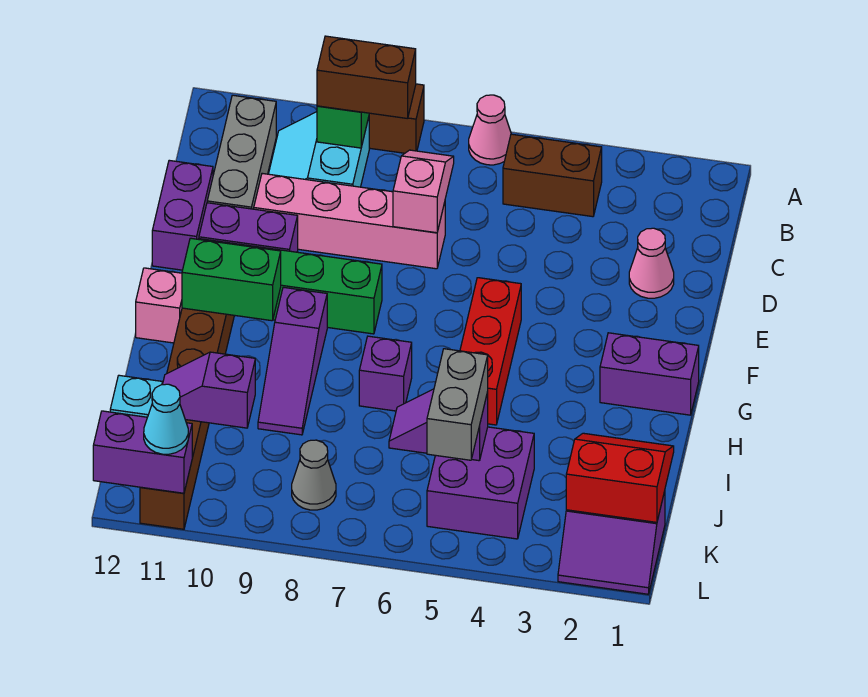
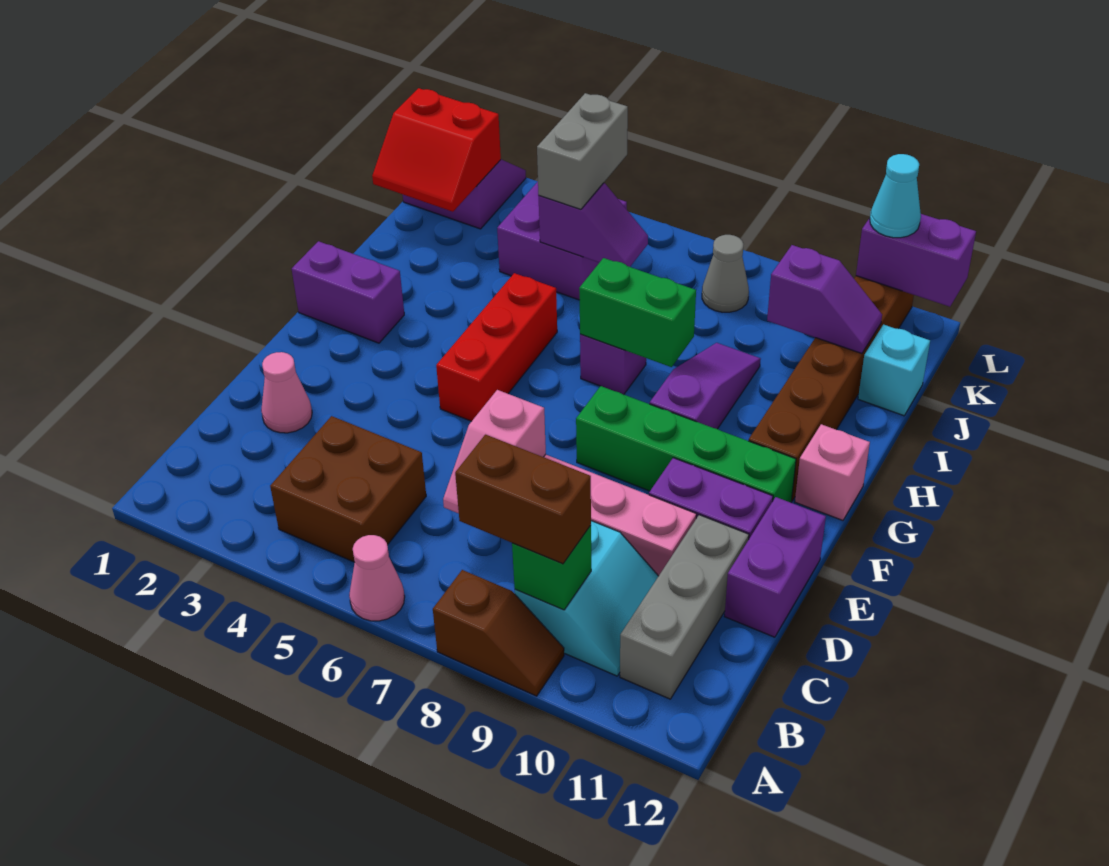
brown 1x2 brick [503,134,602,217] -> brown 2x2 brick [270,416,426,562]
green 1x2 brick [182,238,281,321] -> green 1x2 brick moved to [579,258,696,367]

